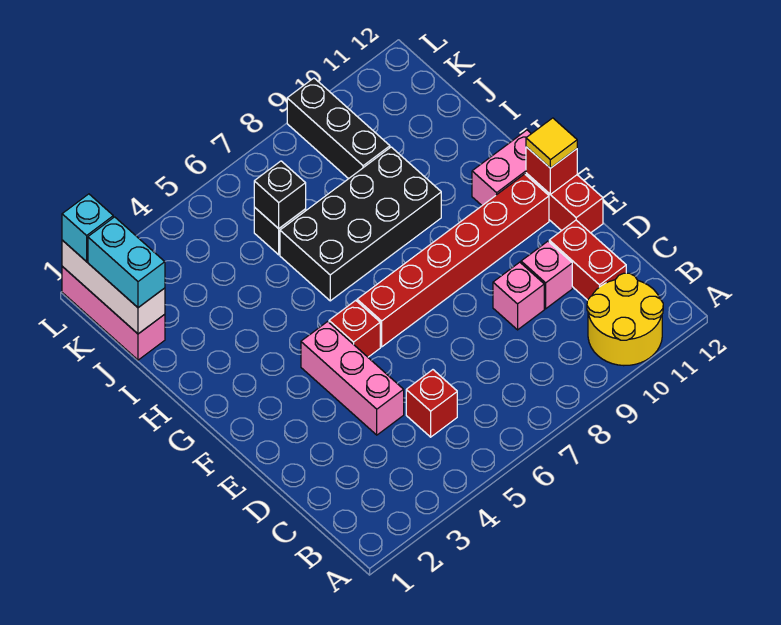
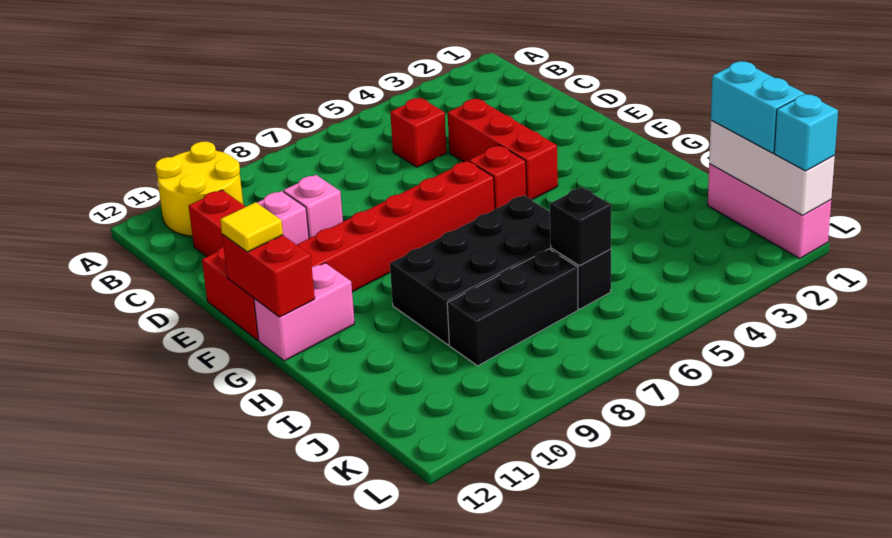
pink 1x3 brick [301,321,404,435] -> red 1x3 brick [448,98,558,199]
red 1x1 brick [526,147,577,195] -> red 1x2 brick [222,234,315,317]
black 1x3 brick [287,78,390,179] -> black 1x3 brick turned to [447,249,578,366]

